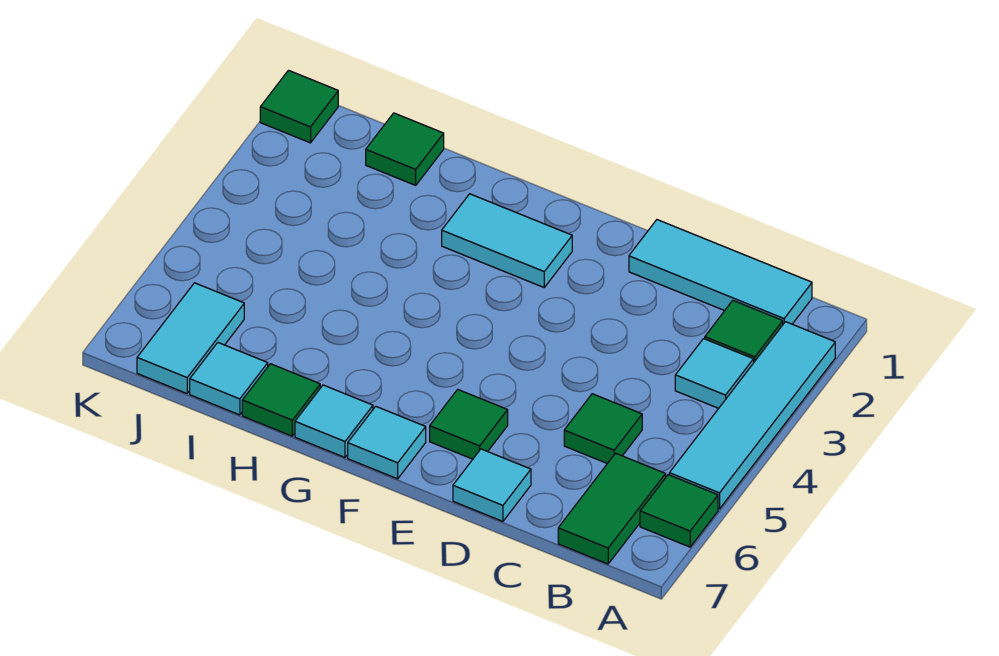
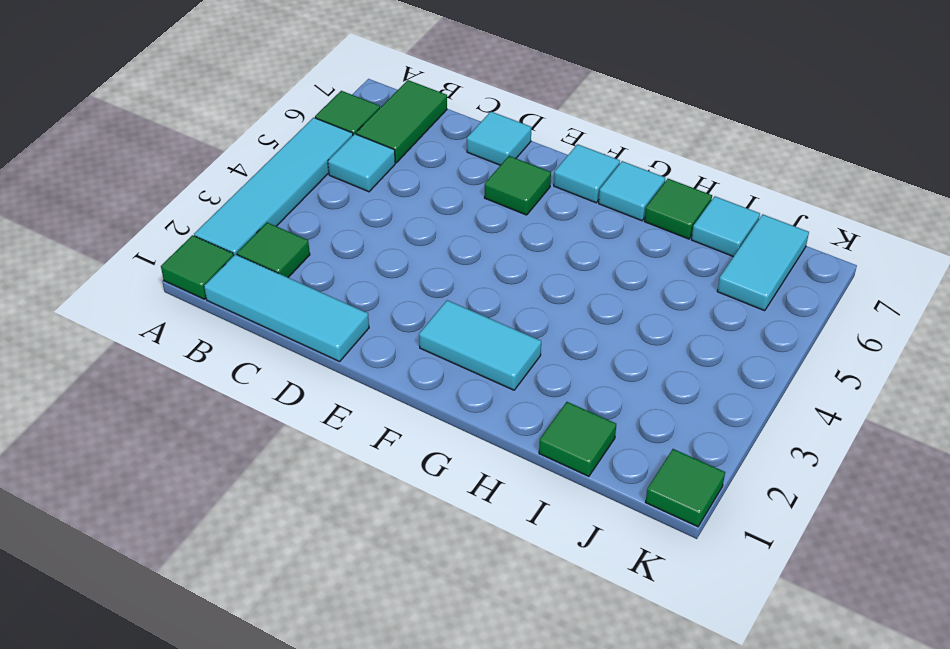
cyan 1x1 tile [675,339,754,408] -> cyan 1x1 tile moved to [328,134,395,192]
green 1x1 tile [564,394,642,464] -> green 1x1 tile moved to [161,235,234,299]

